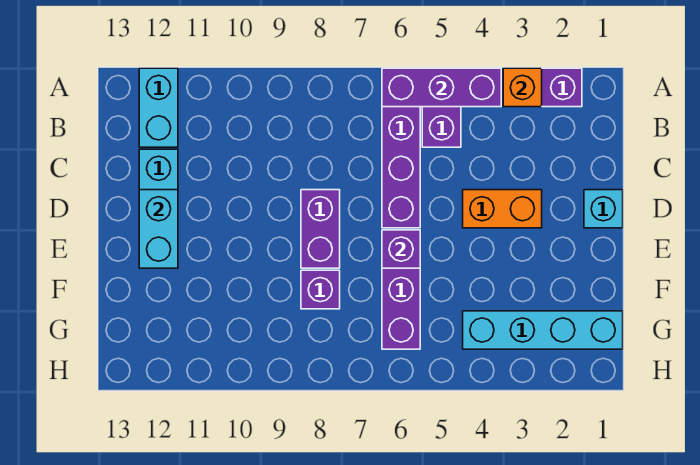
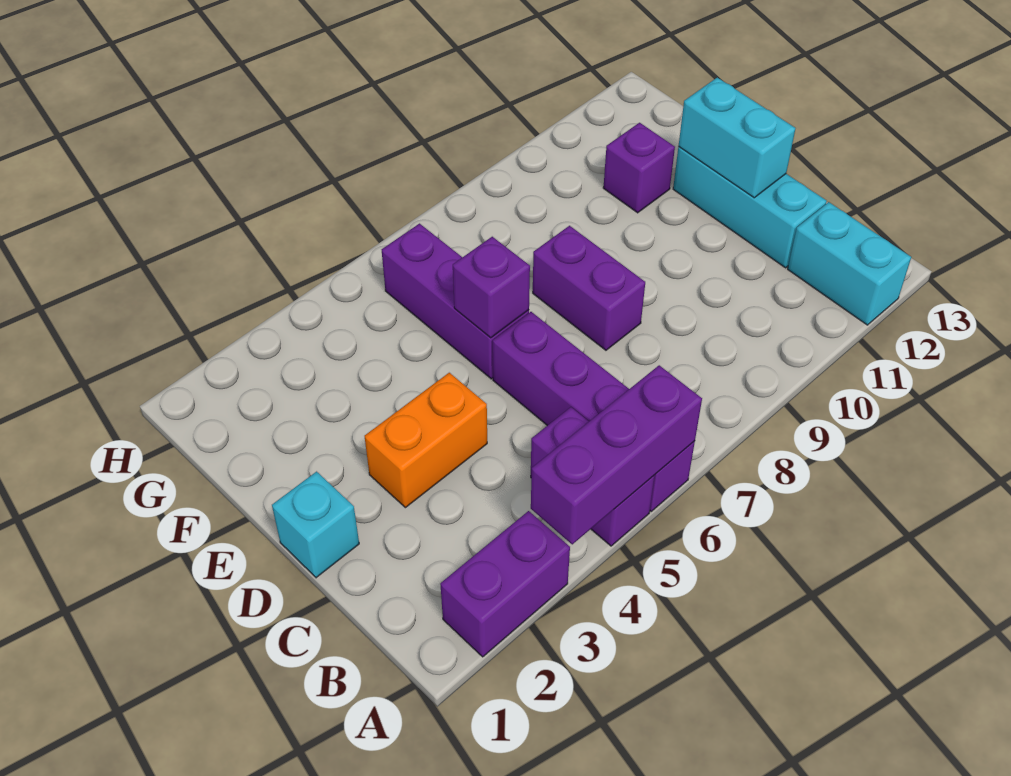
orange 1x1 brick [503,68,542,107] -> none
purple 1x1 brick [301,270,340,309] -> purple 1x1 brick moved to [603,123,675,213]
cyan 1x4 brick [463,311,623,349] -> none

